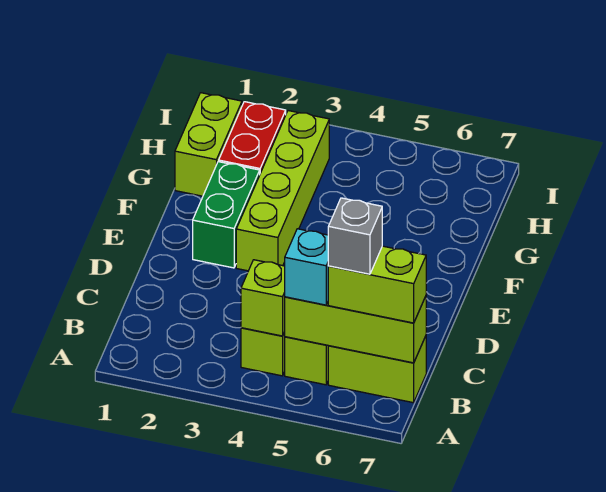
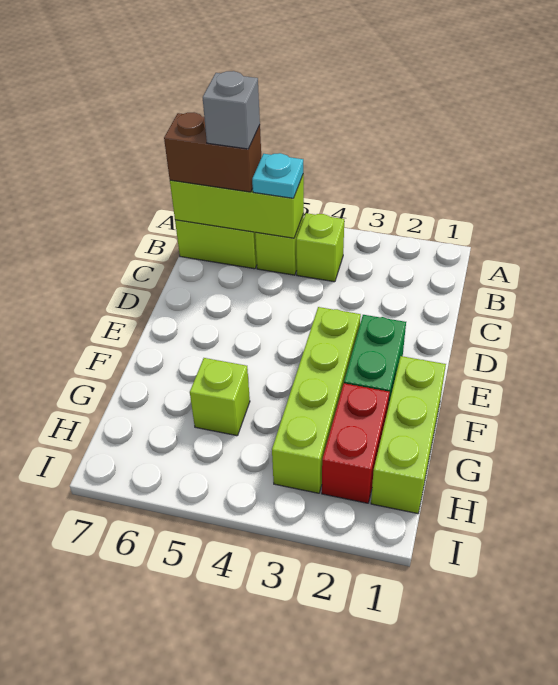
lime 1x1 brick [241,260,285,336] -> lime 1x1 brick moved to [190,358,250,436]
cyan 1x1 brick [285,229,328,305] -> cyan 1x1 plate [252,153,303,198]
lime 1x2 brick [328,246,426,323] -> brown 1x2 brick [164,113,261,192]
lime 1x2 brick [175,93,242,196] -> lime 1x3 brick [371,356,446,514]

